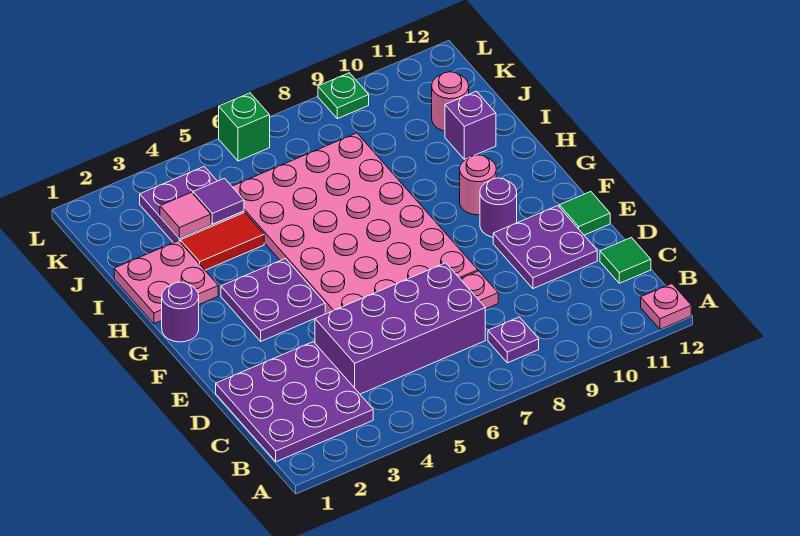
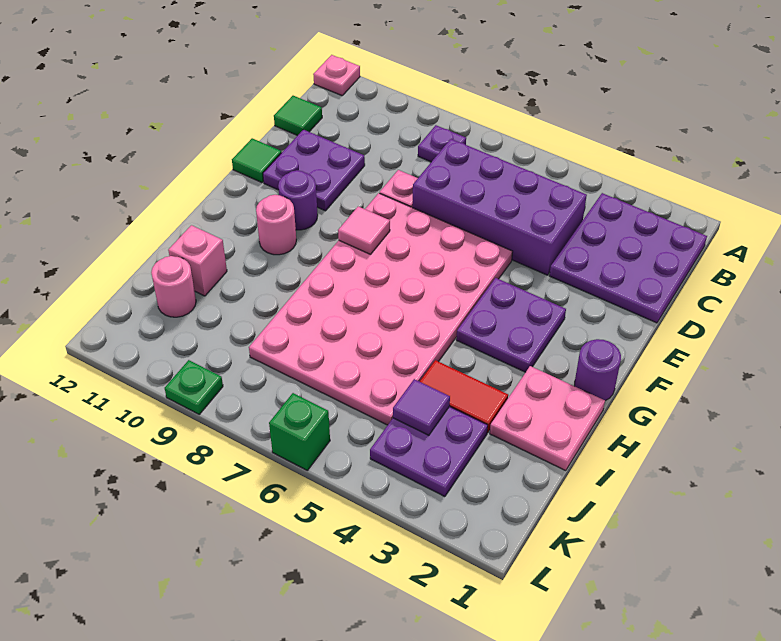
purple 1x1 brick [445,91,496,159] -> pink 1x1 brick [168,225,227,296]
pink 1x1 tile [160,192,211,238] -> pink 1x1 tile moved to [338,206,390,254]

